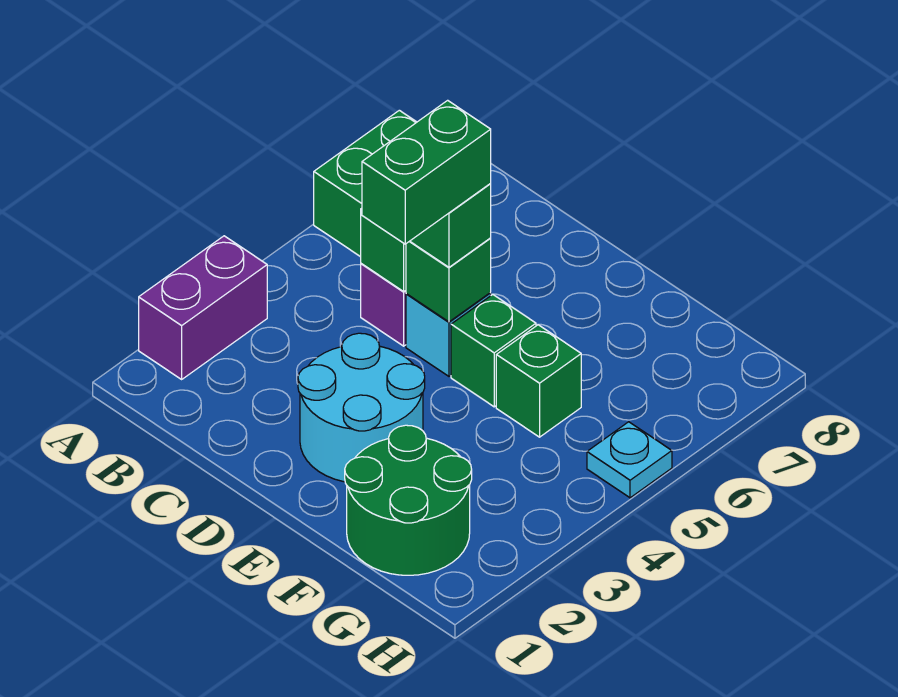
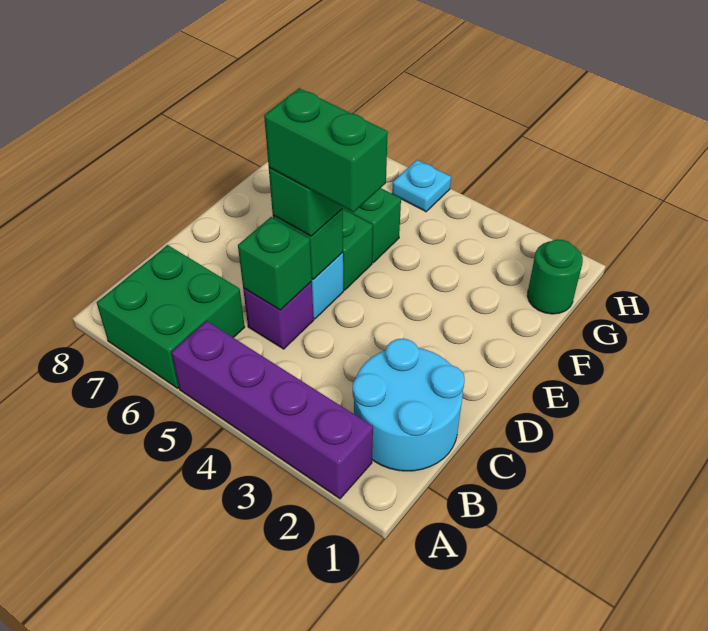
purple 1x2 brick [139,236,267,379] -> purple 1x4 brick [171,321,373,499]
cyan 2x2 round brick [298,333,425,482] -> cyan 2x2 round brick moved to [353,339,465,471]
green 2x2 round brick [345,425,472,575] -> green 1x1 round brick [527,240,583,314]

